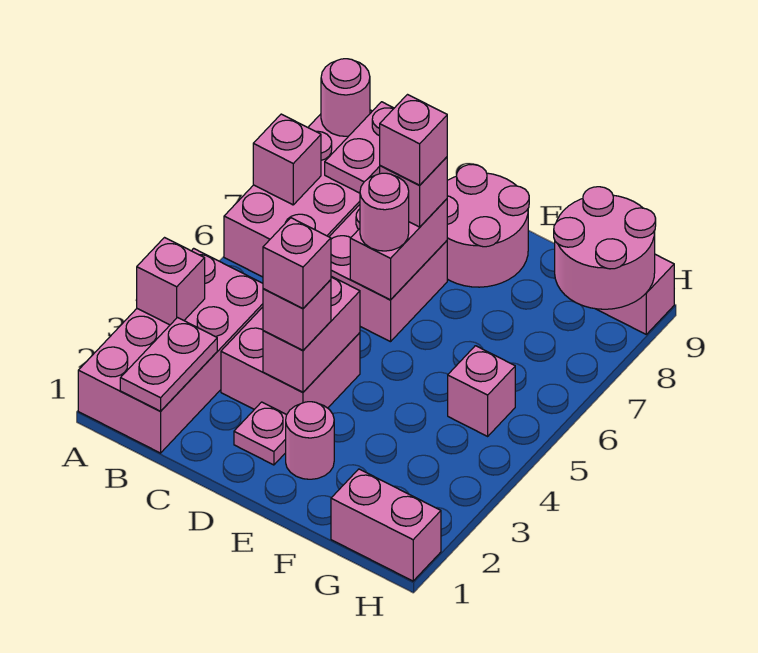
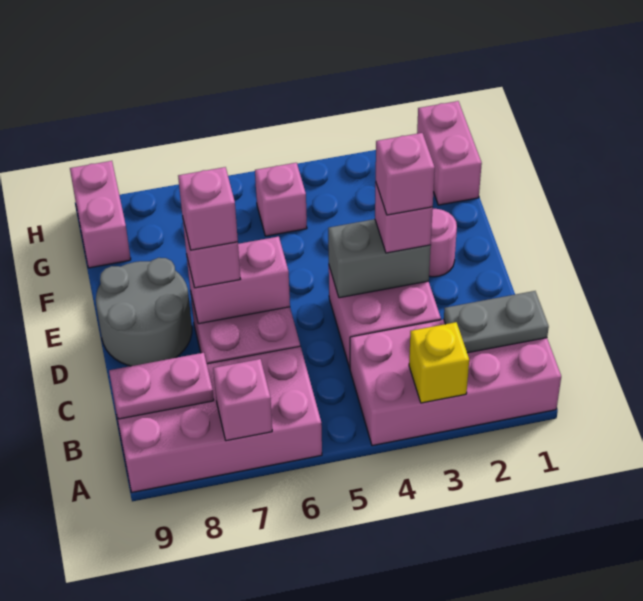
pink 1x1 brick [137,238,205,325] -> yellow 1x1 brick [409,322,469,403]
pink 1x1 round brick [321,59,370,136] -> none
pink 1x2 plate [120,318,217,411] -> grey 1x2 plate [444,291,549,353]
pink 1x1 plate [234,402,286,465] -> none
pink 1x2 brick [263,276,360,392] -> grey 1x2 brick [328,219,431,298]
pink 1x1 round brick [360,173,409,251] -> none
pink 2x2 round brick [447,165,529,287] -> grey 2x2 round brick [96,258,192,366]
pink 2x2 round brick [554,187,656,309] -> none

